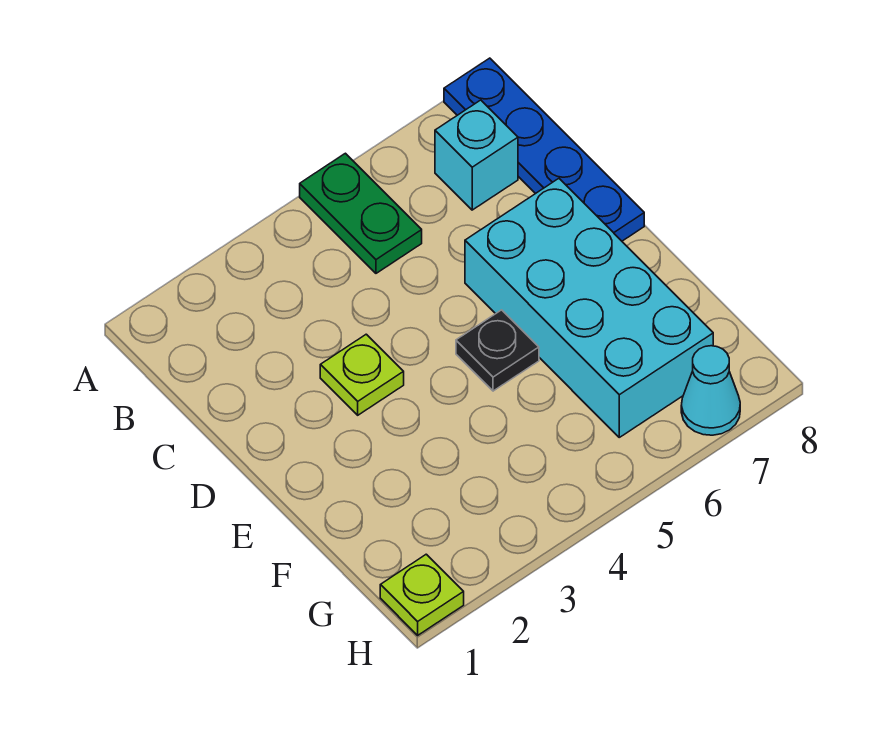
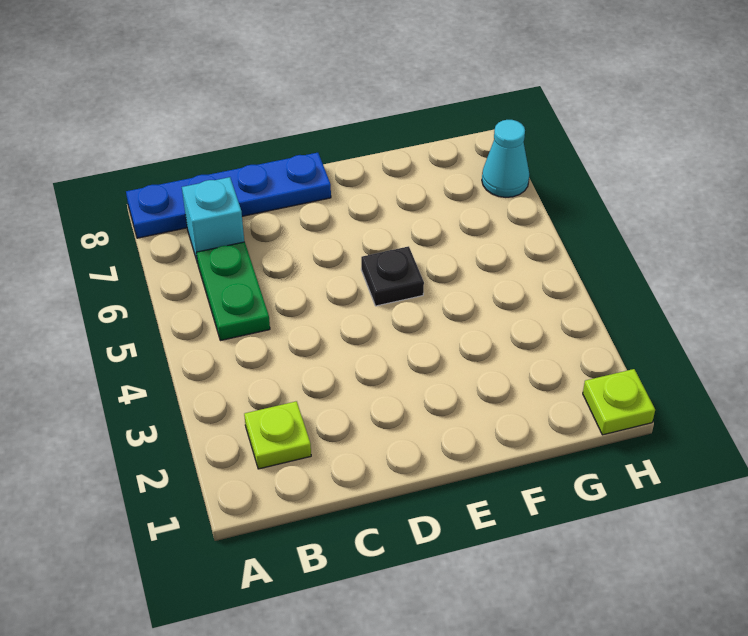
green 1x2 plate [300,153,422,273] -> green 1x2 plate turned to [196,242,270,341]
lime 1x1 plate [320,334,404,415] -> lime 1x1 plate moved to [244,401,311,469]
cyan 2x4 brick [465,179,713,437] -> none

